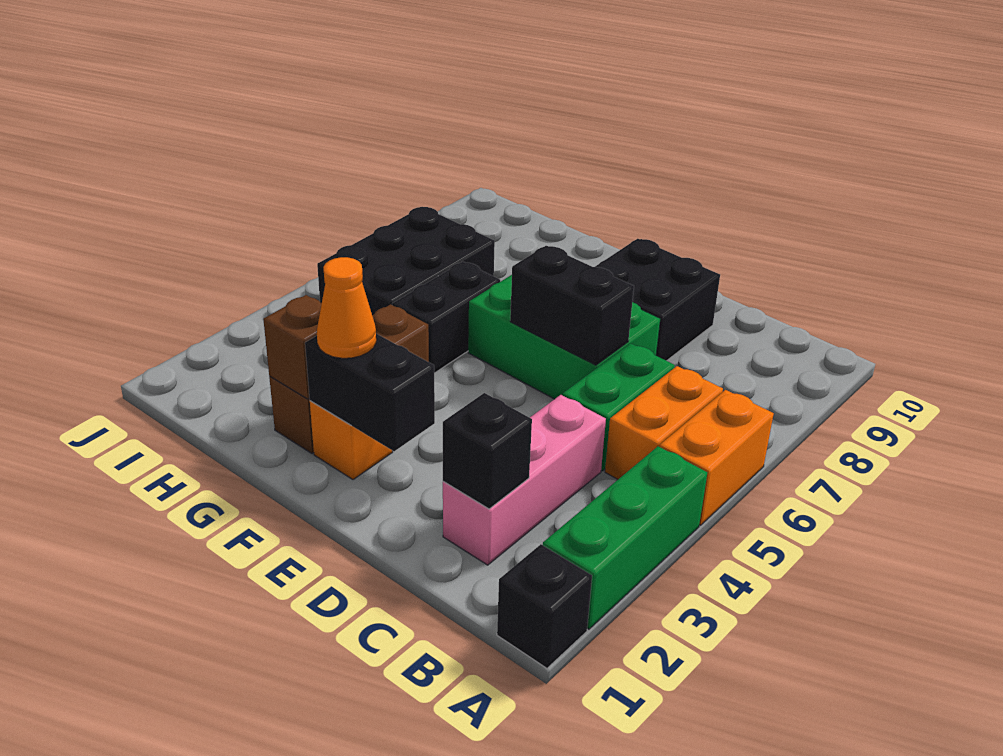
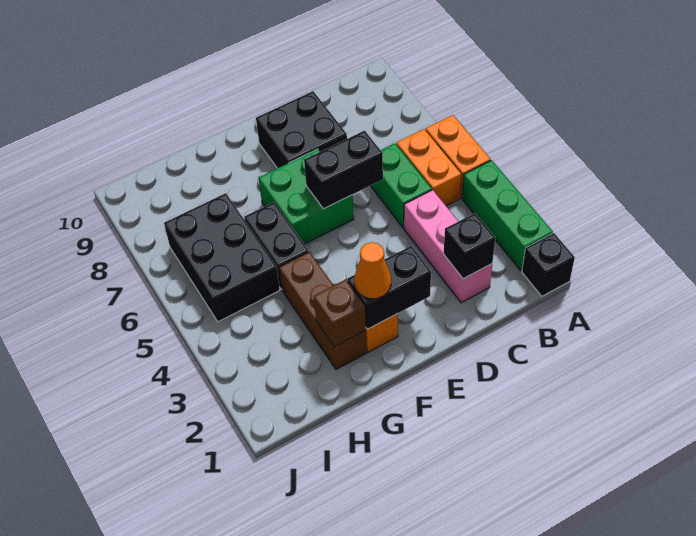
green 2x3 brick [468,275,660,399] -> green 2x2 brick [259,149,354,244]

